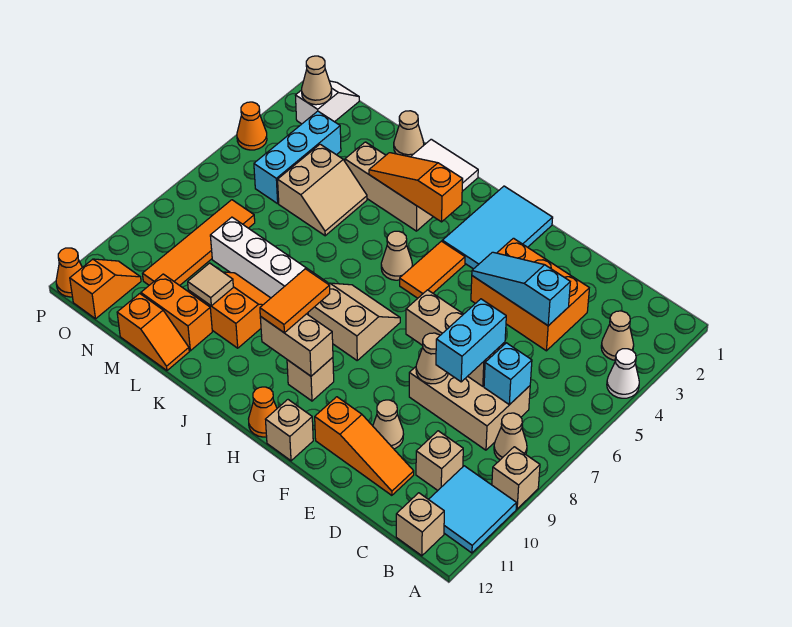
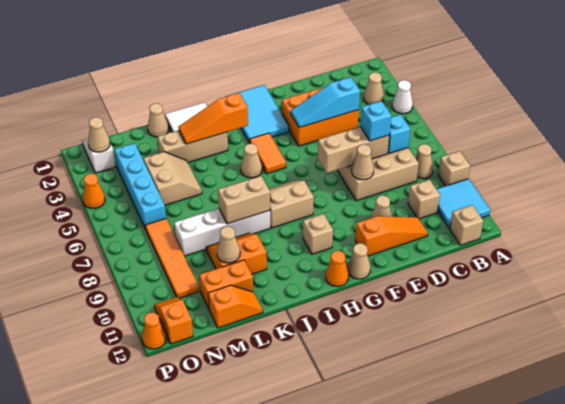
cyan 1x2 brick [436,299,506,382] -> cyan 1x1 brick [360,101,391,141]
tan 1x1 brick [265,400,313,461] -> tan 1x1 cone [348,243,370,279]
tan 1x2 brick [260,314,333,376] -> tan 1x2 brick moved to [218,176,270,224]
orange 1x2 tile [260,269,330,333] -> none
tan 1x1 tile [188,263,233,306] -> tan 1x1 cone [217,226,240,263]
cyan 1x3 brick [254,111,341,204] -> cyan 1x4 brick [114,143,166,229]

